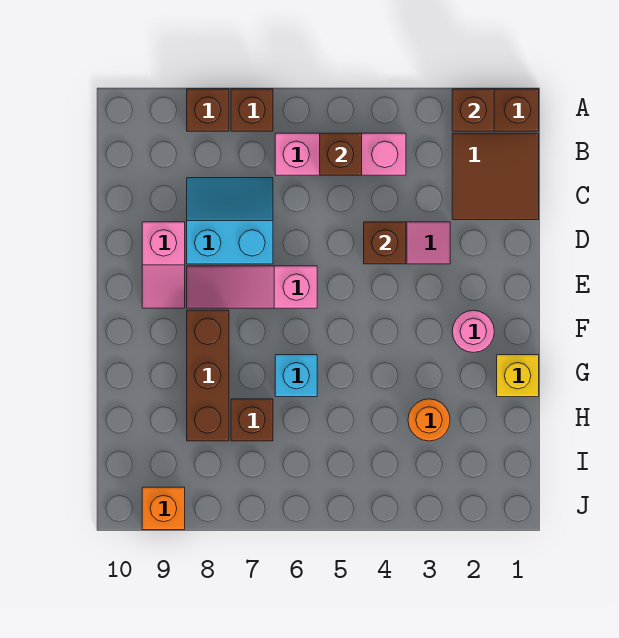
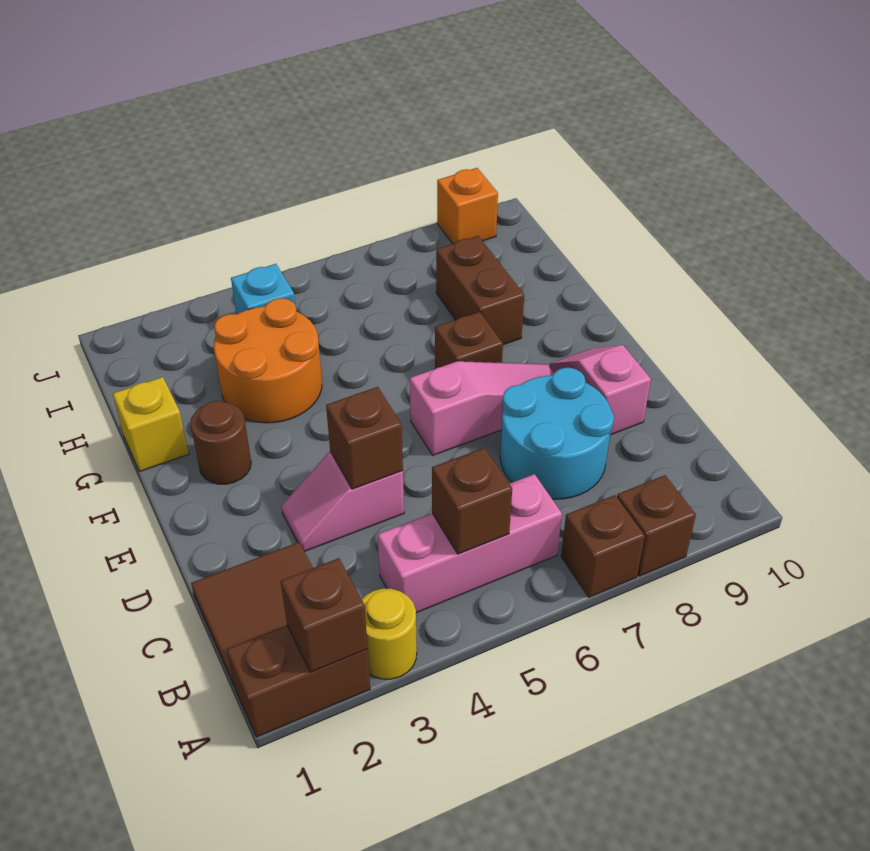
none -> yellow 1x1 round brick [362,589,417,679]
cyan 2x2 slope [187,178,273,264] -> cyan 2x2 round brick [500,368,614,499]
pink 1x1 round brick [452,310,494,353] -> brown 1x1 round brick [191,401,251,484]
brown 1x3 brick [187,310,229,441] -> brown 1x2 brick [436,236,524,345]
cyan 1x1 brick [275,355,317,397] -> cyan 1x1 brick moved to [231,264,295,314]
orange 1x1 round brick [408,399,450,441] -> orange 2x2 round brick [214,298,322,423]
brown 1x1 brick [231,399,273,441] -> brown 1x1 brick moved to [435,312,503,369]

